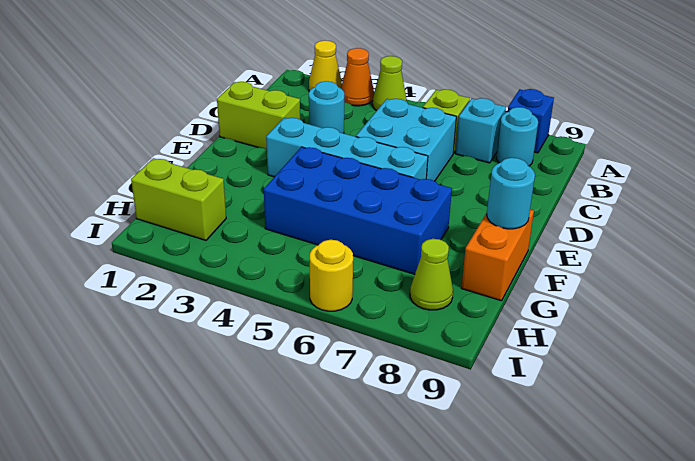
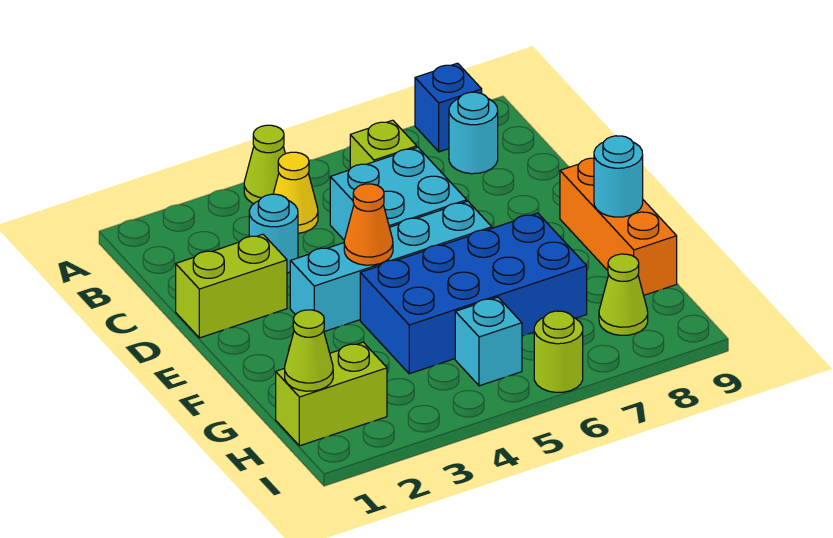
yellow 1x1 cone [309,40,342,91] -> yellow 1x1 cone moved to [273,152,318,233]
orange 1x1 cone [341,48,374,106] -> orange 1x1 cone moved to [344,184,393,265]
cyan 1x1 brick [456,98,506,163] -> cyan 1x1 brick moved to [455,297,522,386]
orange 1x2 brick [462,210,534,301] -> orange 1x3 brick [560,158,677,295]
none -> lime 1x1 cone [285,310,333,391]
yellow 1x1 round brick [310,240,353,311] -> lime 1x1 round brick [534,311,583,392]

